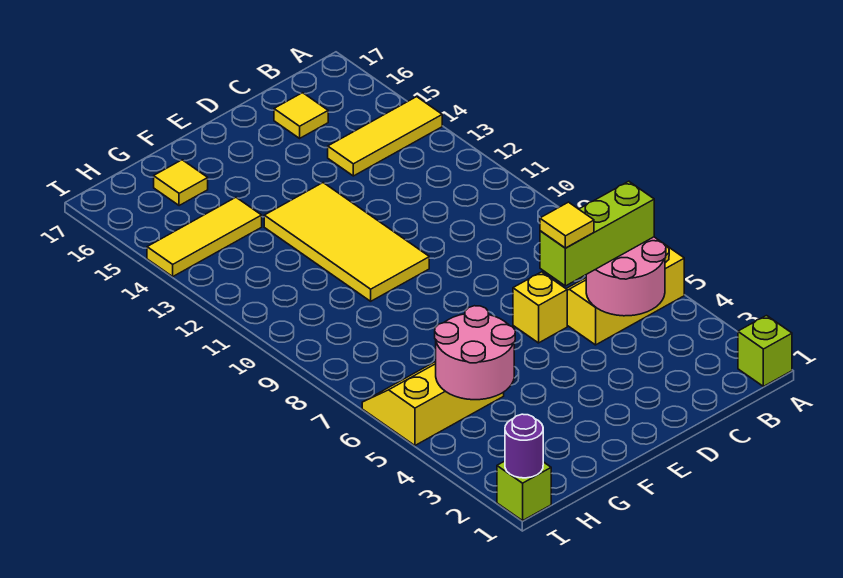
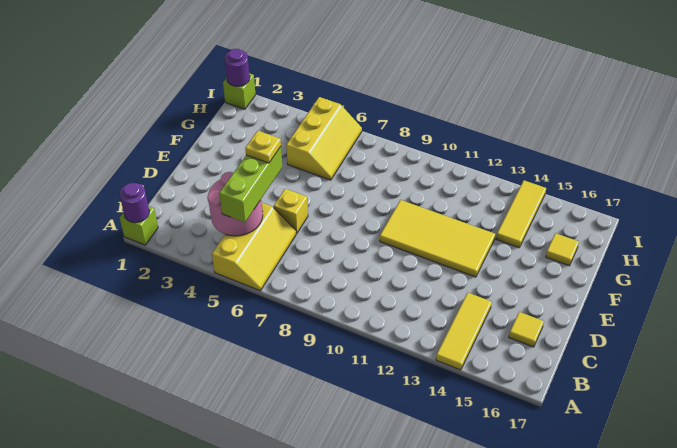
none -> purple 1x1 round brick [119,183,149,223]
yellow 1x1 tile [540,202,594,248] -> yellow 1x1 plate [245,131,281,163]
pink 2x2 round brick [435,306,515,400] -> none

